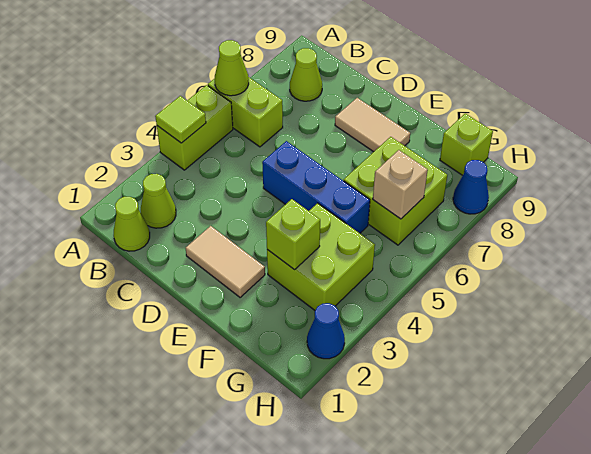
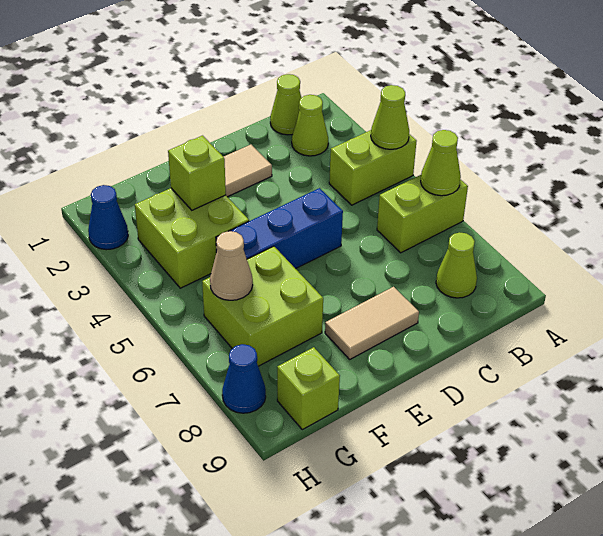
lime 1x2 brick [157,85,233,170] -> lime 1x2 brick turned to [329,130,417,205]
lime 1x1 tile [155,96,206,143] -> lime 1x1 cone [371,85,409,149]
tan 1x1 brick [373,150,428,219] -> tan 1x1 cone [210,231,253,300]

